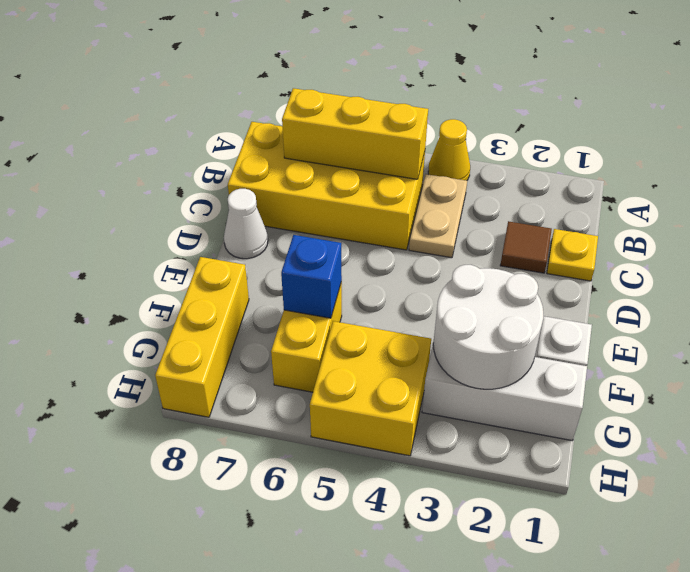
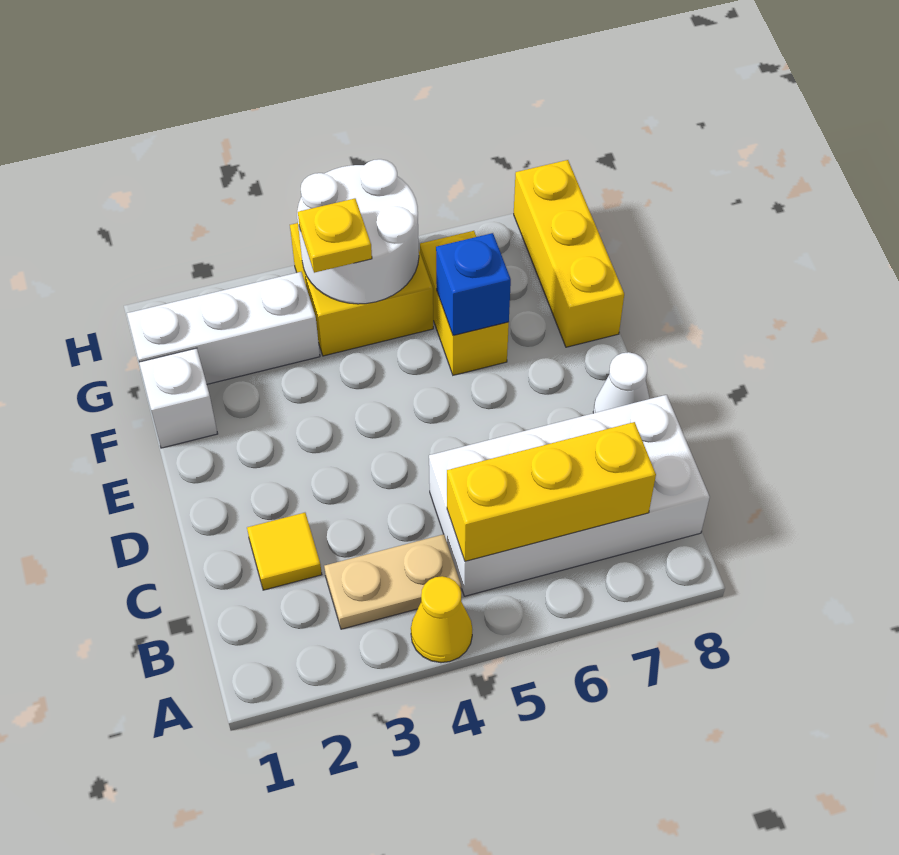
tan 1x2 plate [409,174,467,258] -> tan 1x2 plate turned to [324,534,462,629]
yellow 2x4 brick [228,122,425,250] -> white 2x4 brick [429,395,710,596]
yellow 1x1 plate [547,229,598,281] -> yellow 1x1 plate moved to [298,198,372,273]
brown 1x1 tile [500,221,552,273] -> yellow 1x1 tile [247,513,322,590]
white 2x2 round brick [433,265,543,389] -> white 2x2 round brick moved to [297,159,419,304]

